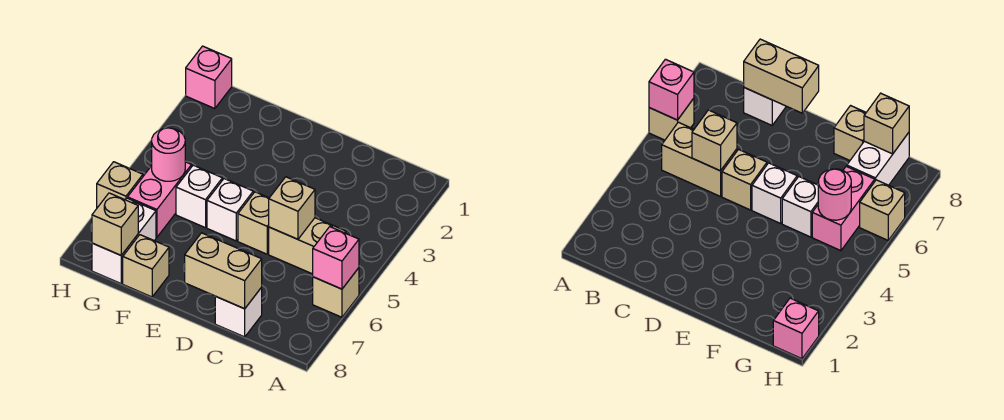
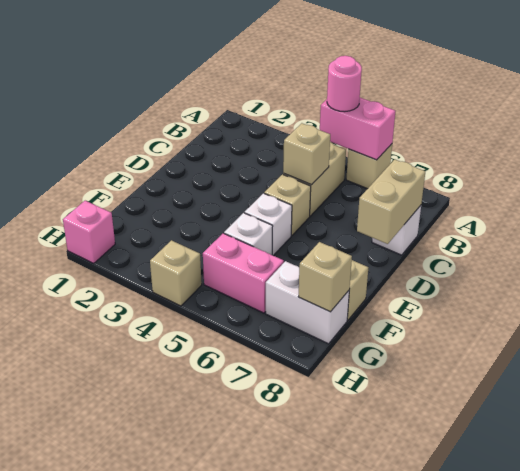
pink 1x1 brick [313,227,359,289] -> pink 1x2 brick [320,98,395,160]
pink 1x1 round brick [152,128,185,181] -> pink 1x1 round brick moved to [327,56,362,112]
tan 1x1 brick [97,162,143,208] -> tan 1x1 brick moved to [150,240,202,306]

